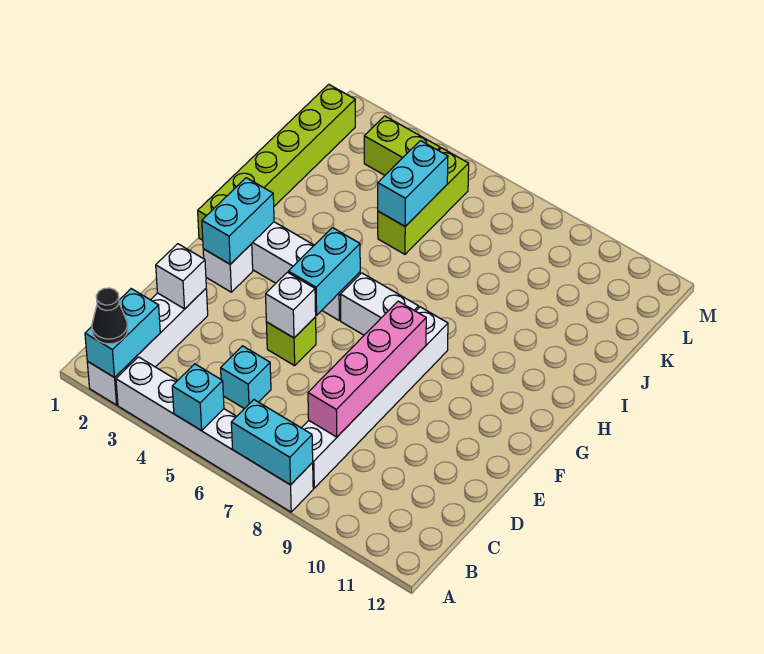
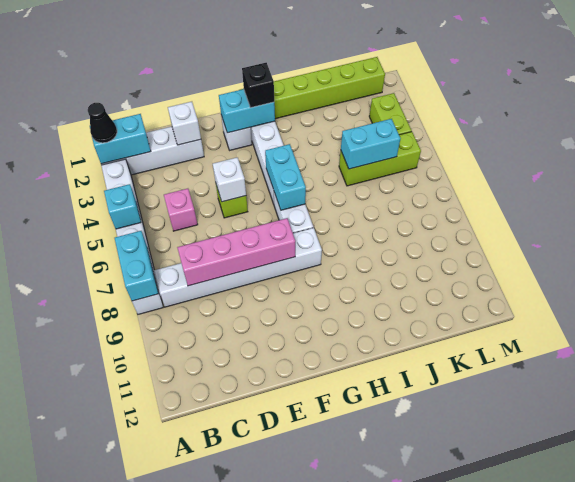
cyan 1x1 brick [221,346,271,409] -> pink 1x1 brick [164,189,198,231]
cyan 1x2 brick [288,228,360,315] -> cyan 1x2 brick turned to [265,144,306,210]
none -> black 1x1 brick [242,63,274,108]

